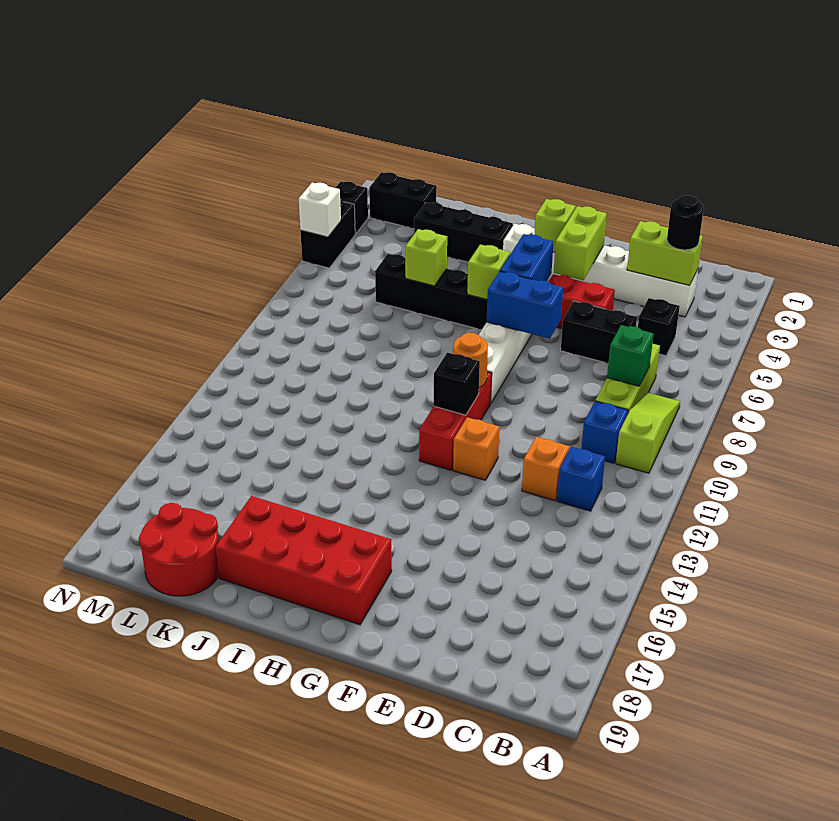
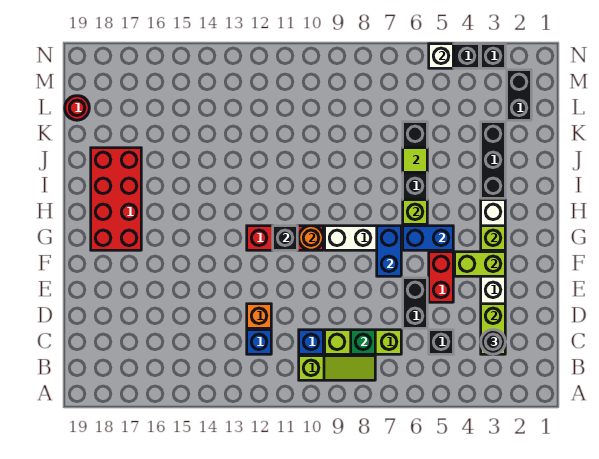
orange 1x1 brick [453,417,499,480] -> none
lime 1x1 brick [405,229,447,286] -> lime 1x1 tile [403,148,427,172]
red 2x2 round brick [139,503,219,596] -> red 1x1 round brick [65,96,89,120]

